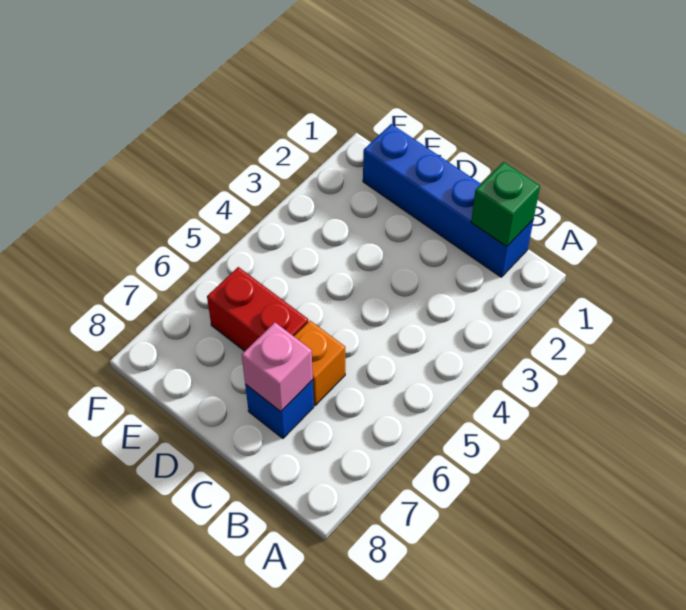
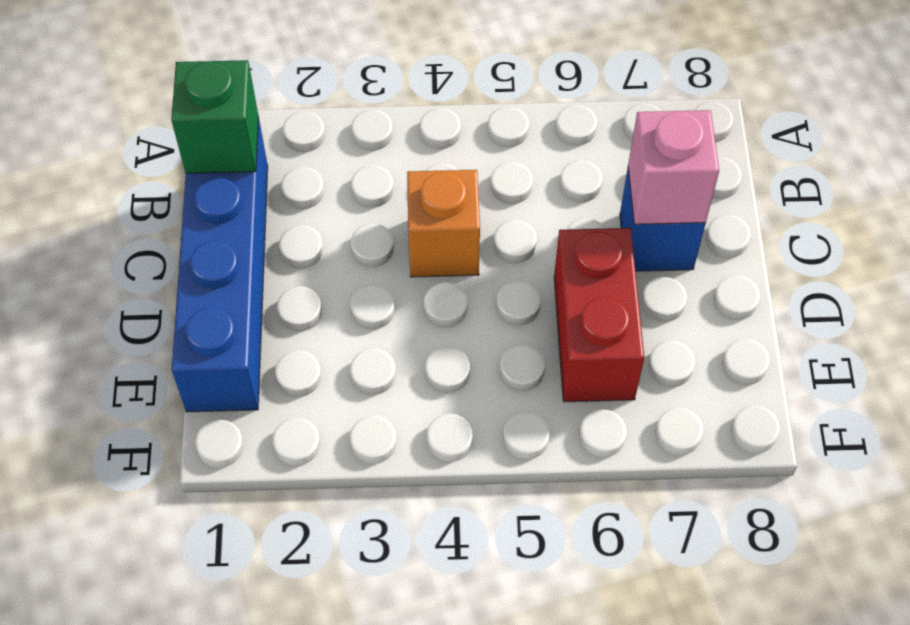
orange 1x1 brick [294,321,345,405] -> orange 1x1 brick moved to [407,170,480,277]

